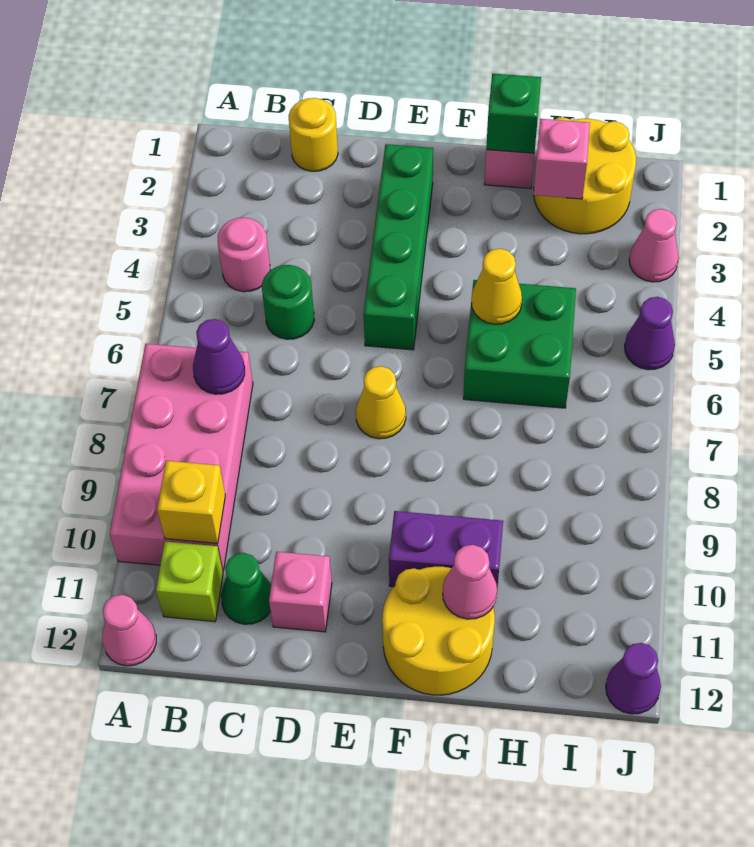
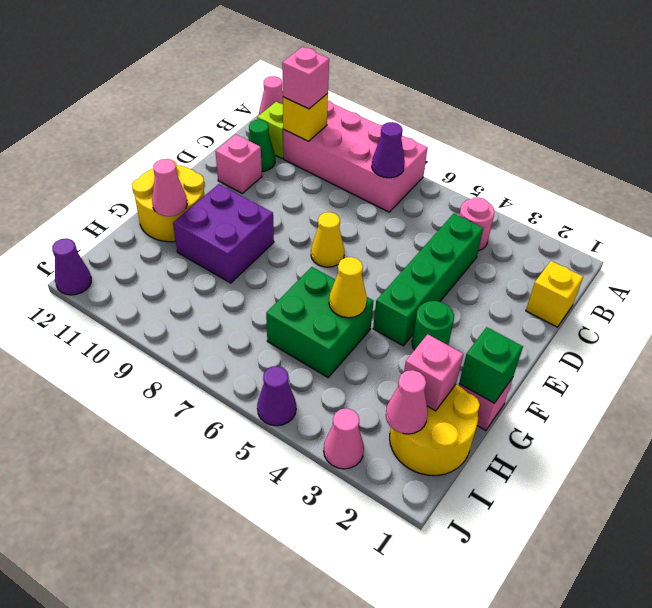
none -> pink 1x1 brick [282,47,329,109]
yellow 1x1 round brick [289,98,338,171] -> yellow 1x1 brick [526,261,583,327]
green 1x1 round brick [262,265,314,339] -> green 1x1 round brick moved to [412,301,454,350]
green 1x4 brick [364,144,433,350] -> green 1x4 brick turned to [373,214,483,346]
purple 1x2 brick [389,511,503,587] -> purple 2x2 brick [173,184,274,283]
none -> pink 1x1 cone [386,370,428,434]

